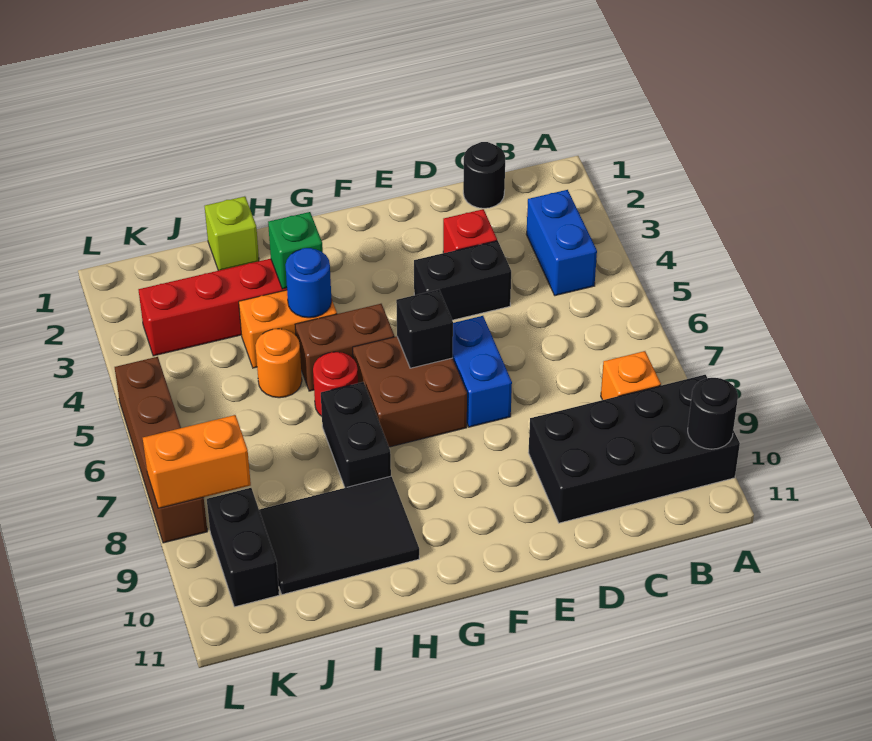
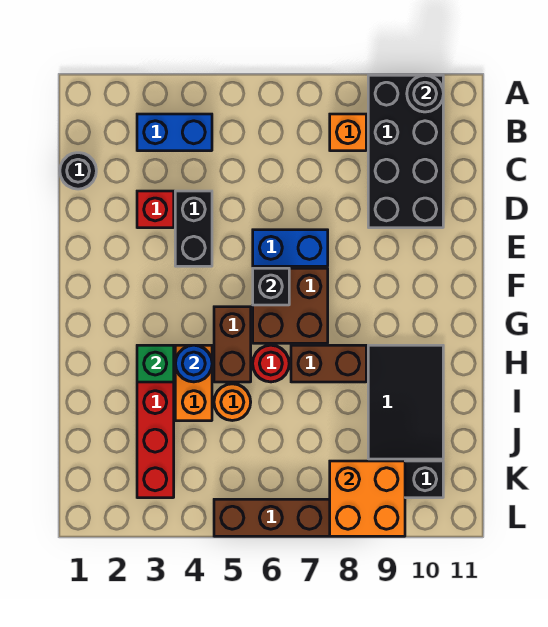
black 1x2 brick [321,382,391,488] -> brown 1x2 brick [291,345,366,382]
lime 1x1 brick [205,196,259,271] -> none
orange 1x2 brick [143,415,251,508] -> orange 2x2 brick [330,461,405,536]

